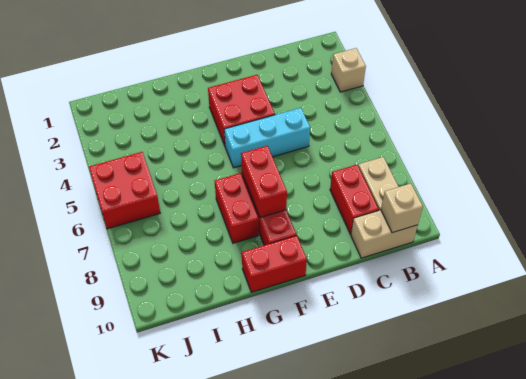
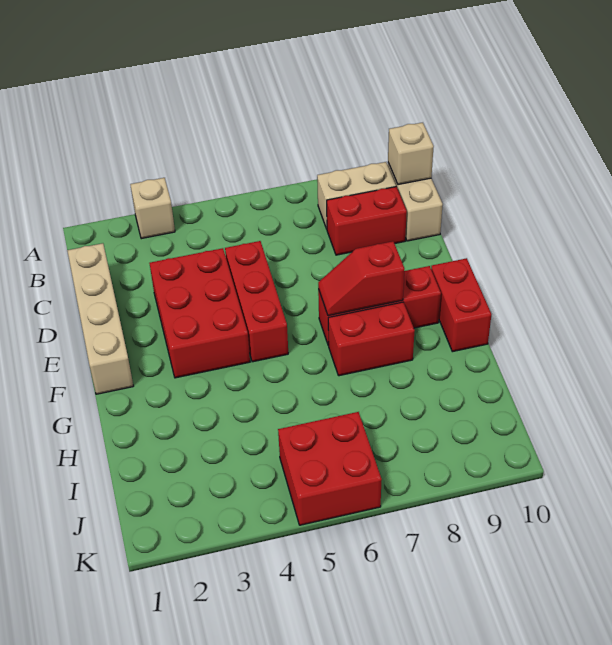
none -> tan 1x4 brick [67,243,133,394]
cyan 1x3 brick [224,108,310,168] -> red 1x3 brick [225,241,288,362]
red 2x2 brick [208,75,275,146] -> red 2x3 brick [149,248,250,378]
red 1x2 brick [241,146,287,218] -> red 1x2 slope [318,241,404,316]

